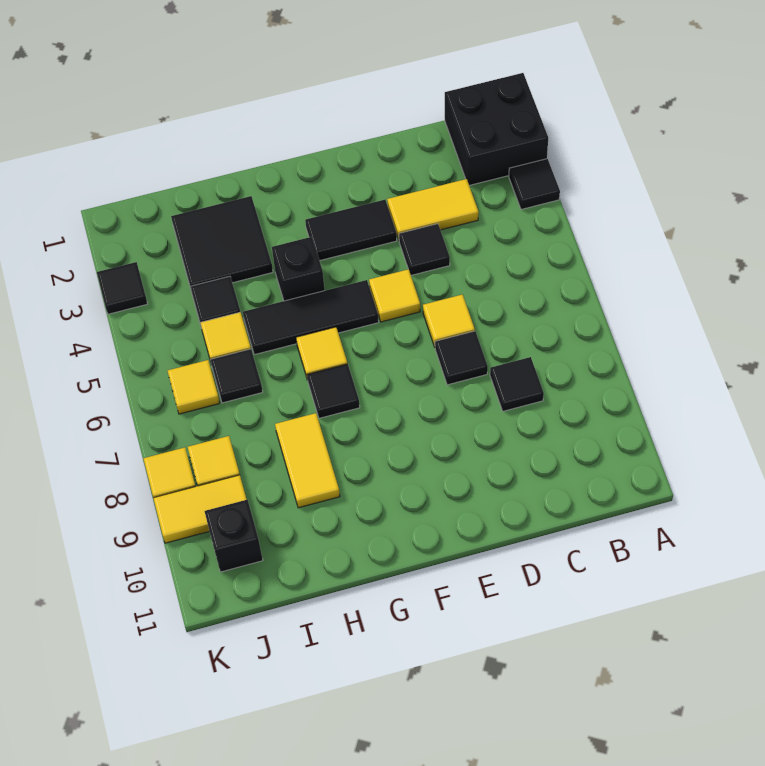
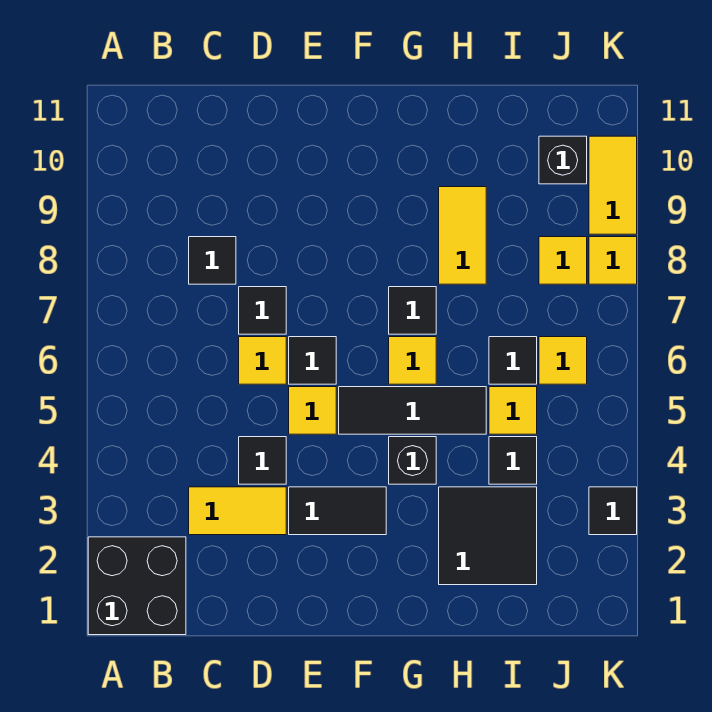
black 1x1 tile [509,159,560,209] -> black 1x1 tile moved to [289,337,336,384]
yellow 1x2 tile [153,475,247,543] -> yellow 1x2 tile turned to [589,136,637,234]

